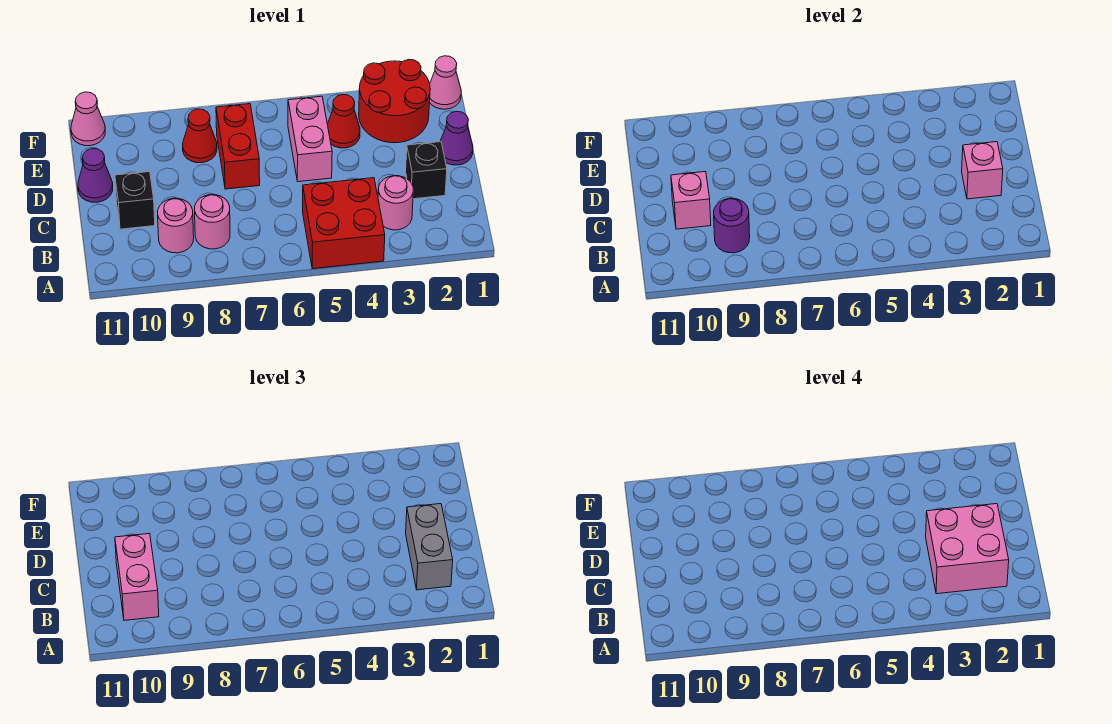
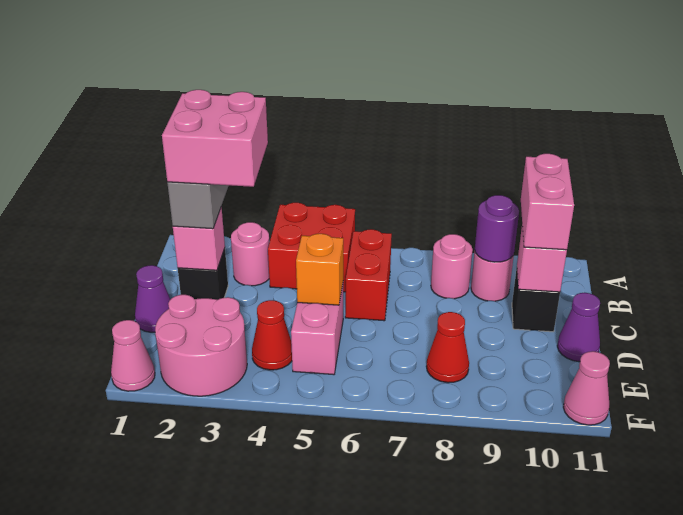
none -> orange 1x1 brick [296,234,343,305]
red 1x2 brick [216,104,260,189] -> red 1x2 brick moved to [345,229,392,321]
red 2x2 round brick [359,60,430,143] -> pink 2x2 round brick [155,295,247,396]

